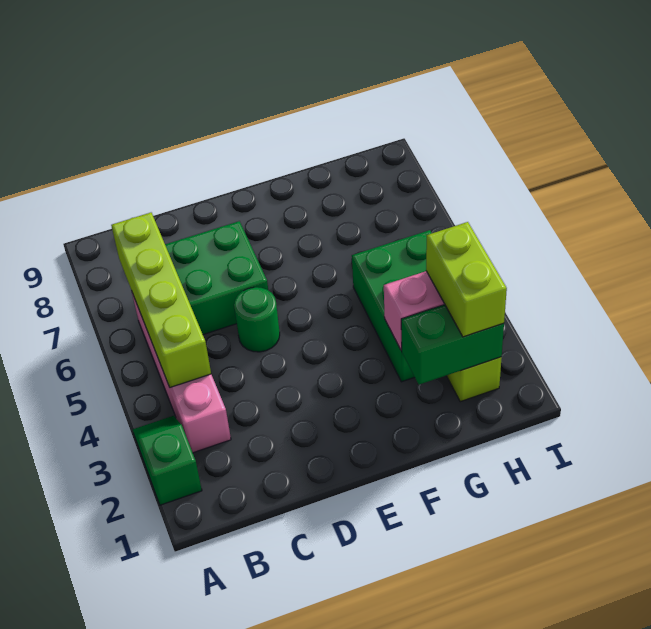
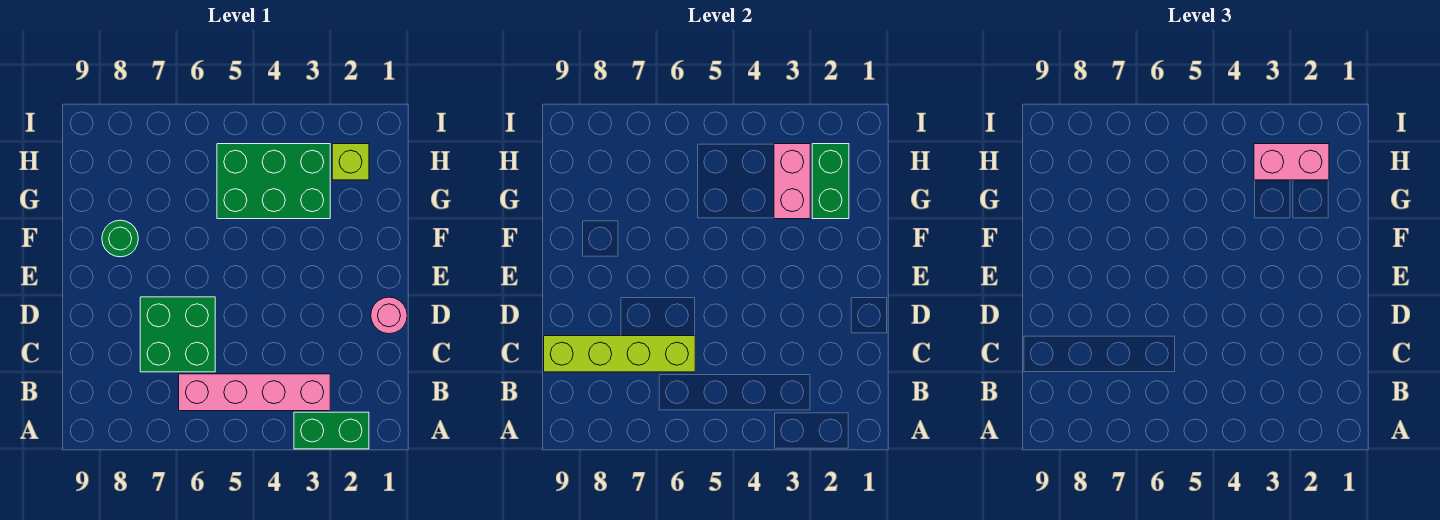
green 1x2 slope [133,416,202,505] -> green 1x2 brick [294,412,369,449]
lime 1x4 brick [111,213,211,387] -> lime 1x4 brick moved to [544,336,695,372]
none -> pink 1x1 round brick [371,297,407,334]
green 1x1 round brick [234,287,280,352] -> green 1x1 round brick moved to [102,220,138,257]
lime 1x2 brick [426,222,507,337] -> pink 1x2 brick [1254,144,1329,180]

